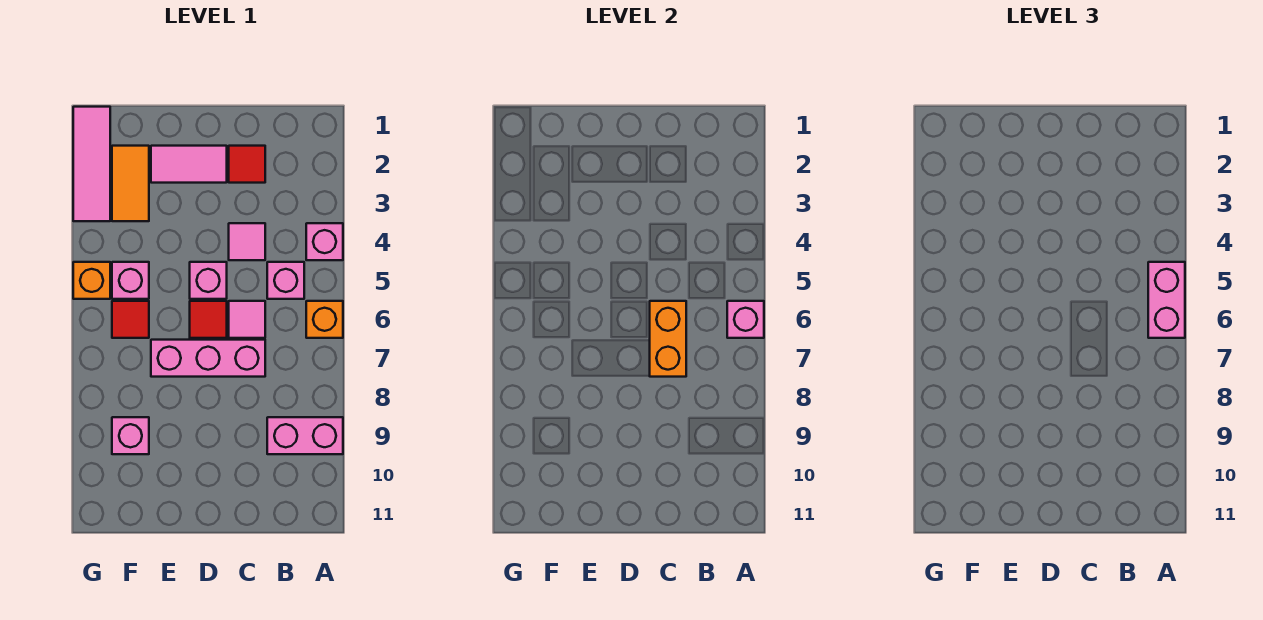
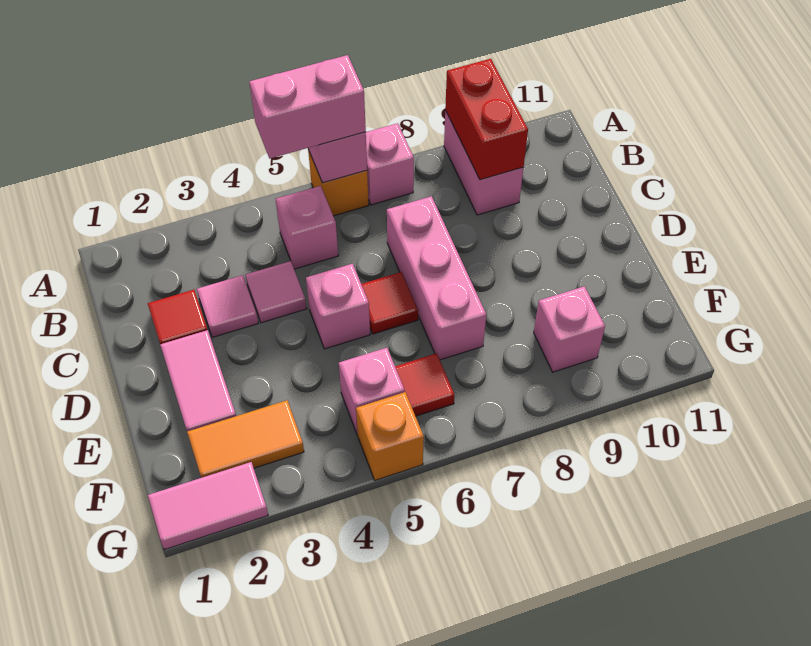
pink 1x1 brick [306,223,343,260] -> pink 1x1 brick moved to [366,123,414,205]
none -> red 1x2 brick [445,59,528,180]
pink 1x1 tile [229,301,265,338] -> pink 1x1 tile moved to [197,275,258,337]
orange 1x2 brick [650,301,686,377] -> none
pink 1x3 tile [73,107,110,221] -> pink 1x2 tile [148,462,268,550]

